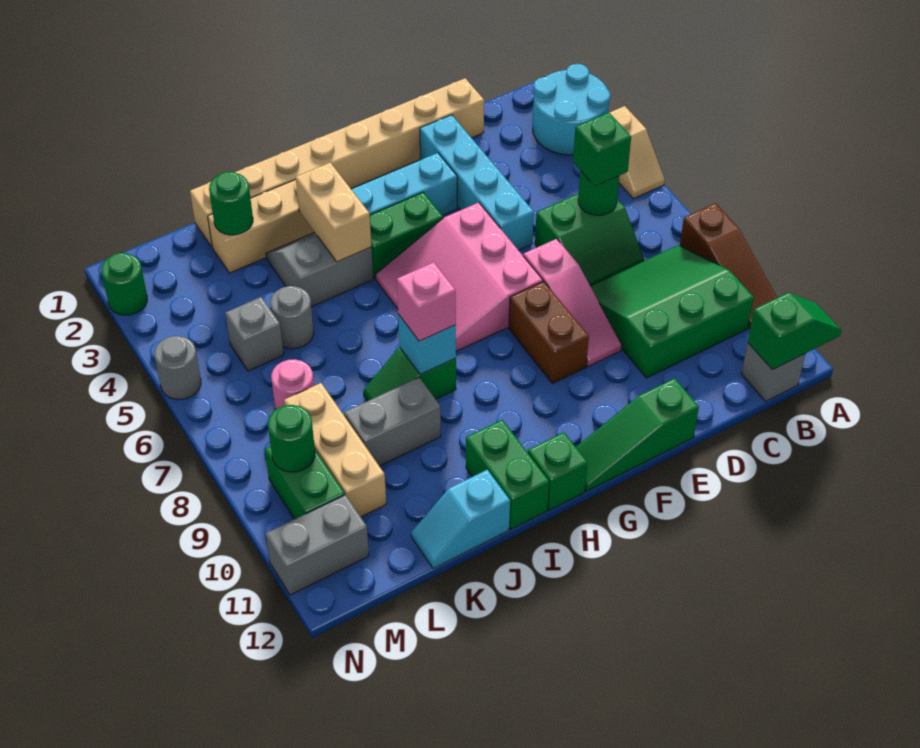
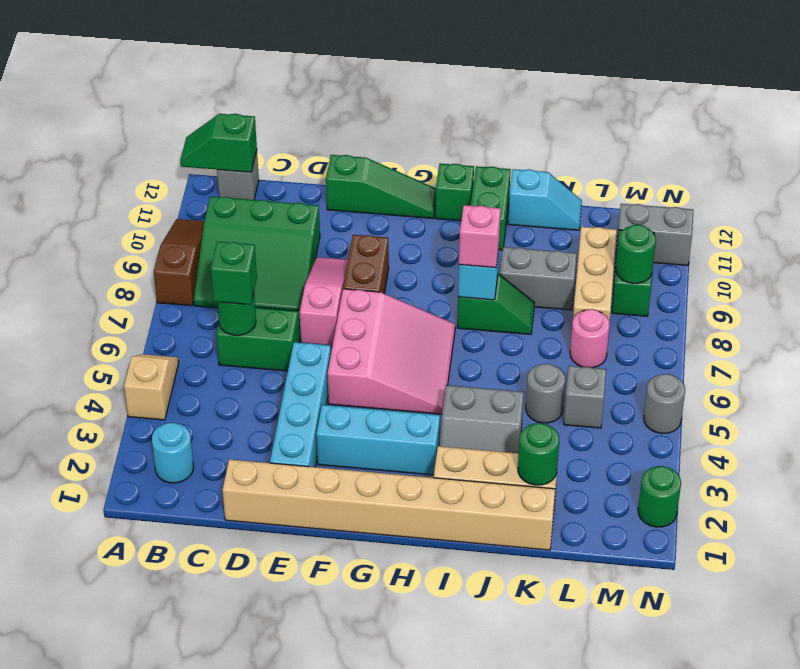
cyan 2x2 round brick [533,64,610,155] -> cyan 1x1 round brick [152,423,194,483]
green 1x2 brick [370,192,443,279] -> none
tan 1x2 brick [296,163,371,262] -> none

